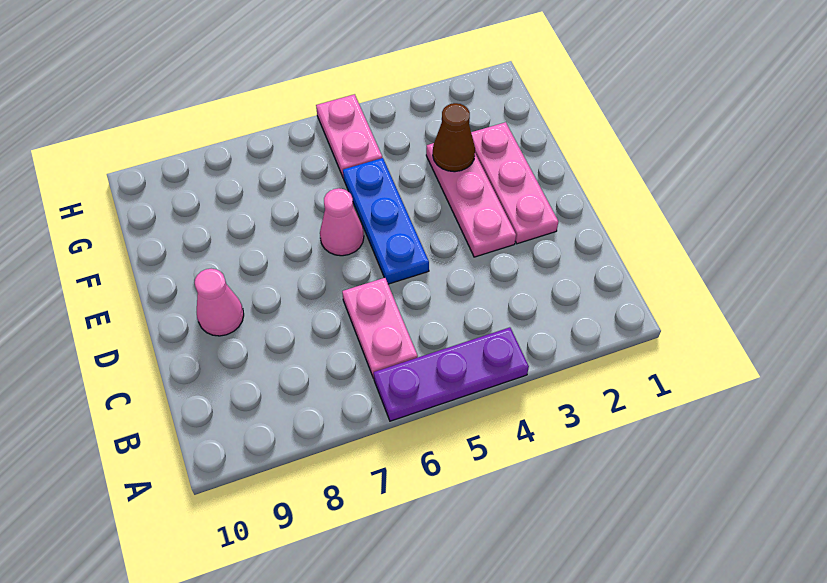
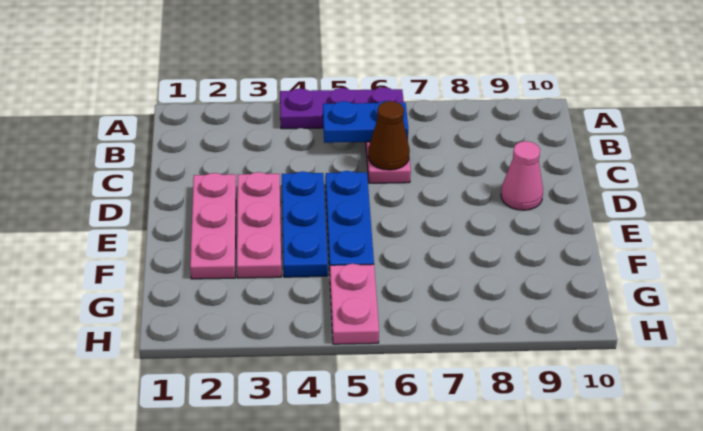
none -> blue 1x2 plate [323,101,408,143]
none -> blue 1x3 plate [282,171,328,277]
pink 1x1 cone [320,188,364,256] -> none
brown 1x1 cone [433,103,475,172] -> brown 1x1 cone moved to [368,101,410,170]

